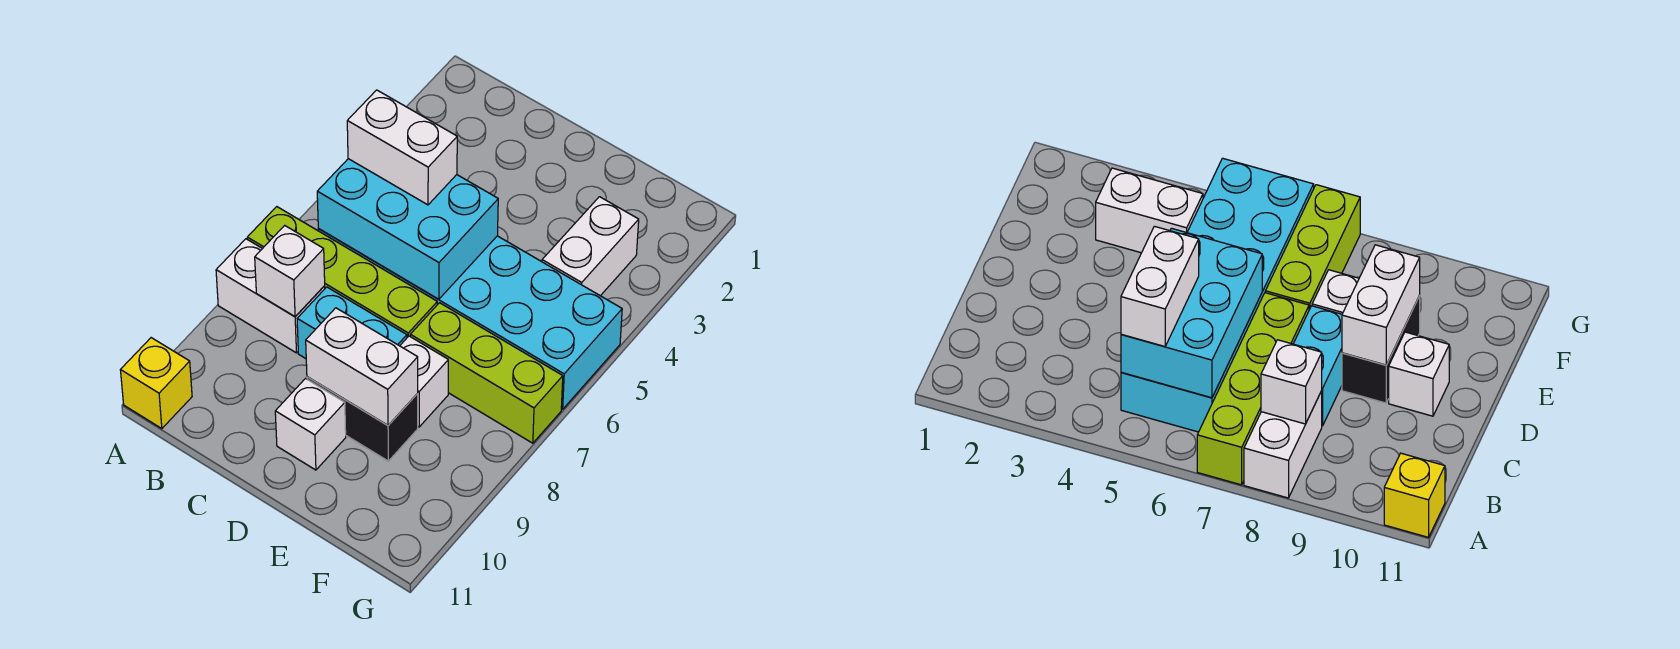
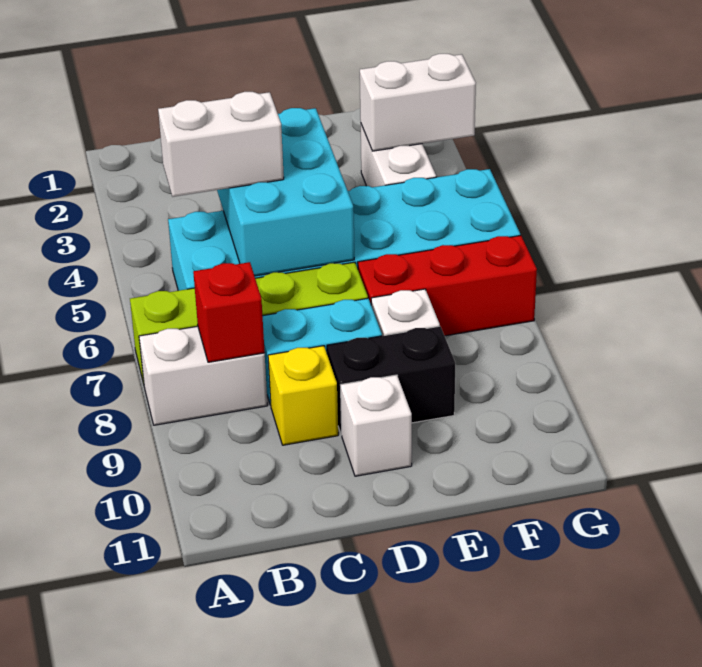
yellow 1x1 brick [121,338,192,429] -> yellow 1x1 brick moved to [268,346,338,445]
cyan 2x3 brick [317,159,498,299] -> cyan 2x3 brick turned to [217,108,354,276]
white 1x1 brick [255,226,325,317] -> red 1x1 brick [193,262,265,362]
white 1x2 brick [306,308,418,425] -> white 1x2 brick moved to [360,54,476,151]
lime 1x3 brick [410,303,563,443] -> red 1x3 brick [358,235,537,336]

